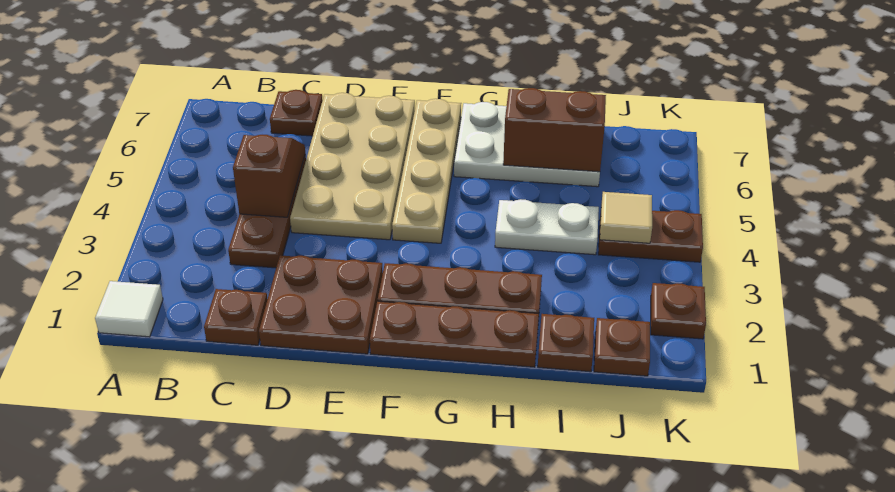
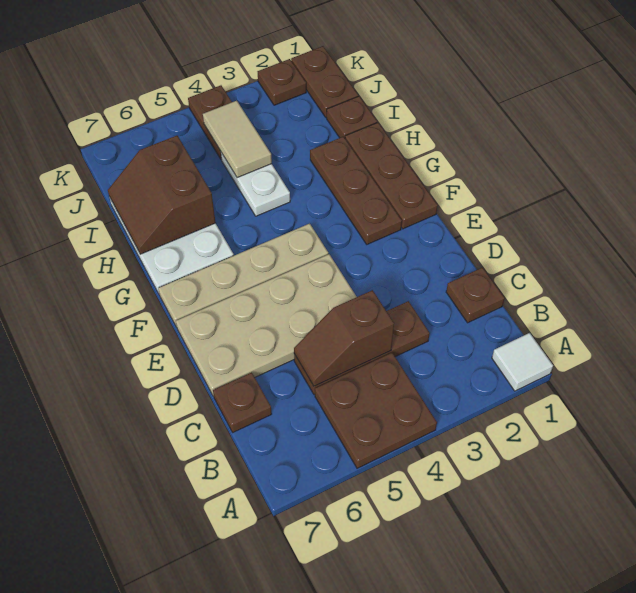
brown 2x2 plate [259,255,383,354] -> brown 2x2 plate moved to [315,353,437,468]
brown 1x1 plate [594,318,650,376] -> brown 1x2 plate [291,46,358,118]
tan 1x1 tile [600,192,652,243] -> tan 1x2 tile [203,101,272,178]

